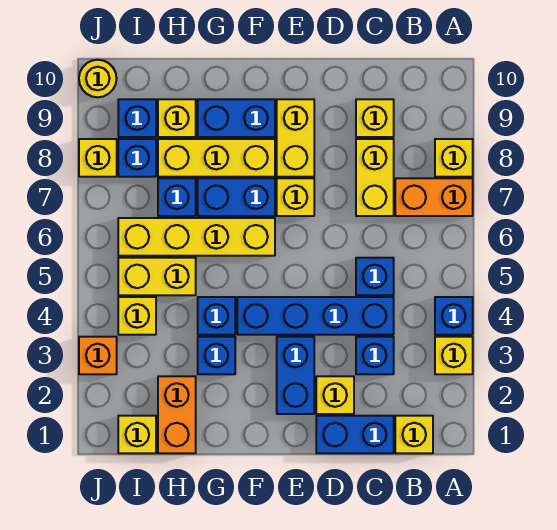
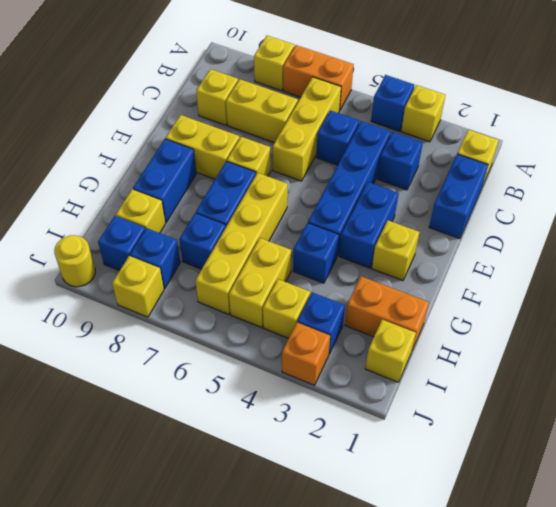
orange 1x2 brick [395,178,473,216] -> orange 1x2 brick turned to [283,45,354,111]
yellow 1x1 brick [316,376,354,414] -> yellow 1x1 brick moved to [372,220,420,281]
blue 1x2 brick [277,337,314,414] -> blue 1x2 brick turned to [339,182,399,268]
yellow 1x3 brick [158,139,275,177] -> yellow 1x3 brick moved to [273,77,341,181]
blue 1x1 brick [198,337,235,374] -> blue 1x1 brick moved to [298,292,345,354]

